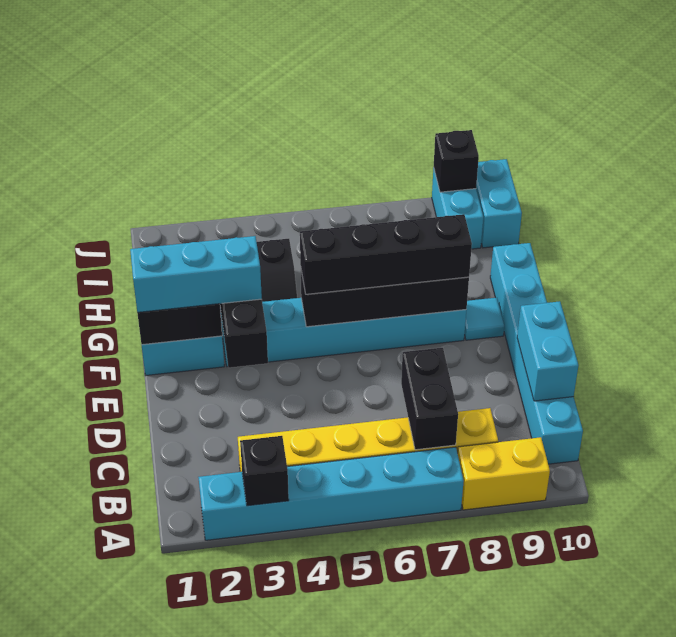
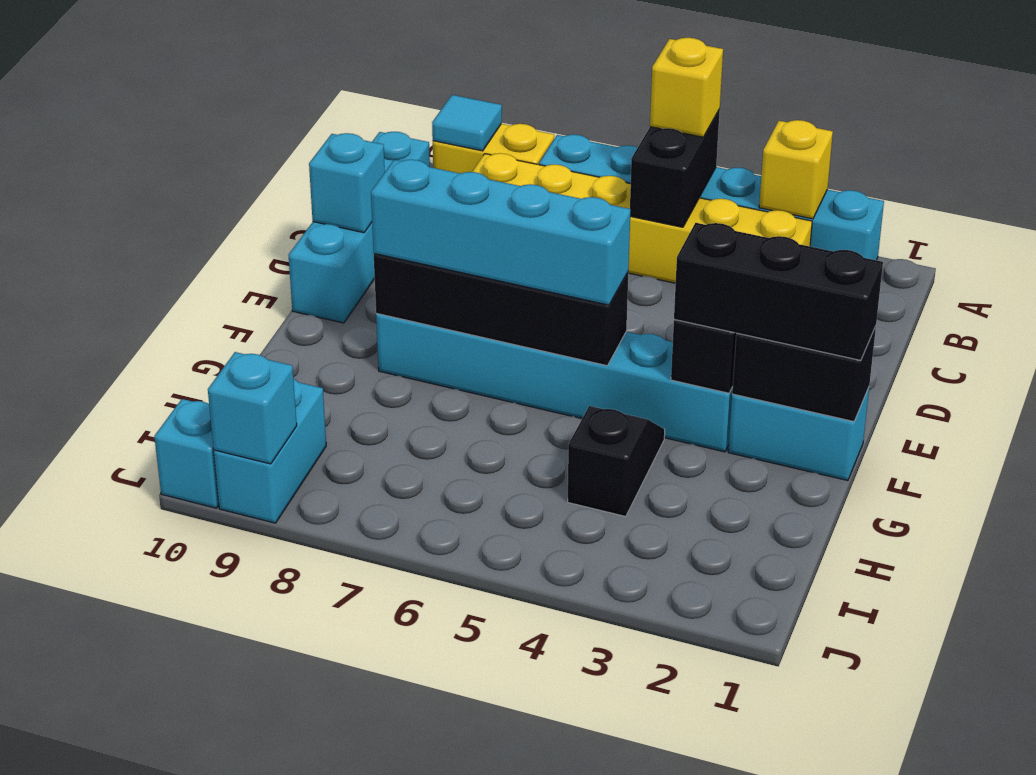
black 1x1 brick [240,436,289,506] -> yellow 1x1 brick [759,120,833,219]
none -> yellow 1x1 brick [650,38,723,137]
black 1x2 brick [401,348,458,450] -> black 1x2 brick moved to [630,110,720,227]
cyan 1x6 brick [490,243,583,464] -> cyan 1x4 brick [289,132,430,323]
cyan 1x2 brick [517,301,579,401] -> cyan 1x1 brick [309,133,385,233]
cyan 1x3 brick [130,236,262,312] -> black 1x3 brick [674,223,883,360]
black 1x4 brick [300,214,472,294] -> cyan 1x4 brick [371,160,631,305]
cyan 1x1 tile [464,298,504,340] -> cyan 1x1 tile moved to [432,95,502,151]
cyan 1x2 brick [476,159,522,248] -> cyan 1x1 brick [154,399,219,508]
black 1x1 brick [434,130,479,192] -> cyan 1x1 brick [208,352,297,464]

